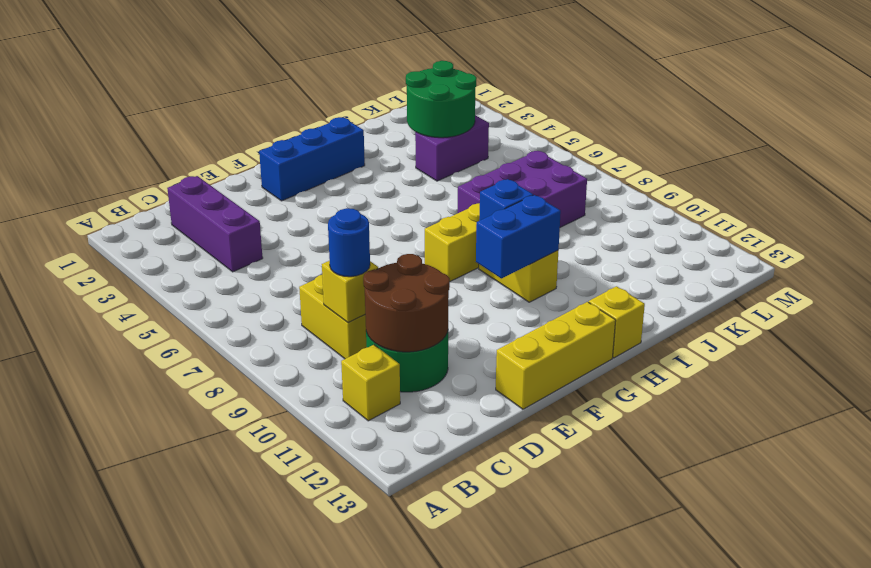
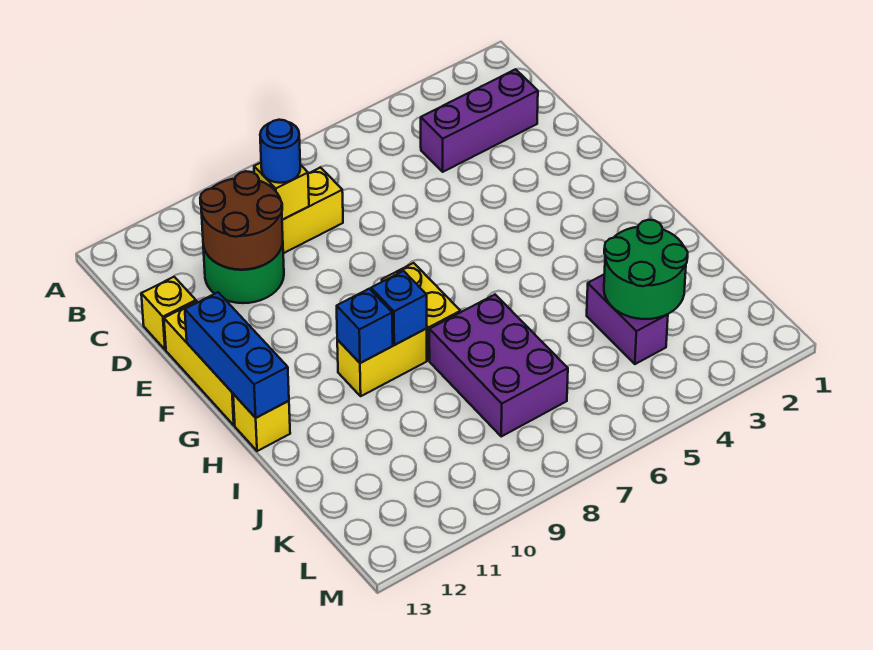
yellow 1x1 brick [341,345,400,421] -> yellow 1x1 brick moved to [141,277,196,350]
blue 1x3 brick [259,117,365,201] -> blue 1x3 brick moved to [185,292,289,418]
blue 1x2 brick [476,195,561,278] -> blue 1x1 brick [337,289,393,363]

